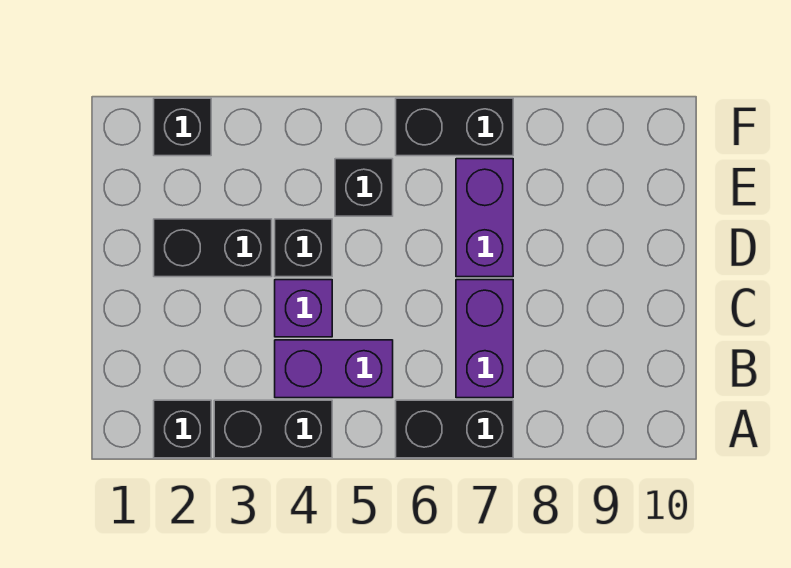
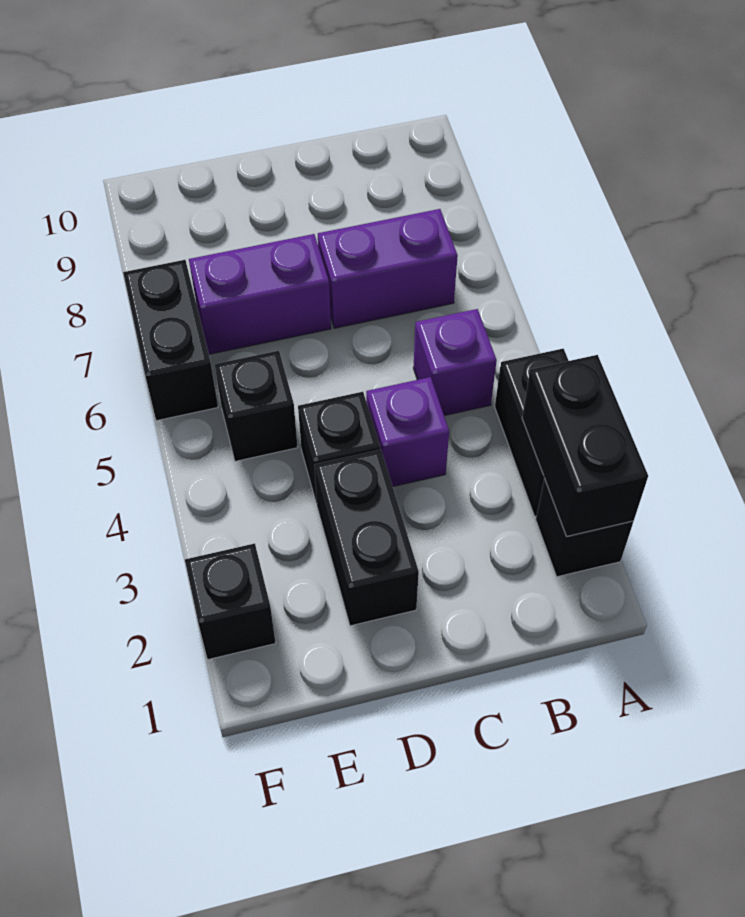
black 1x2 brick [396,400,513,458] -> black 1x2 brick moved to [522,355,648,536]
purple 1x2 brick [275,340,393,398] -> purple 1x1 brick [413,309,497,416]

